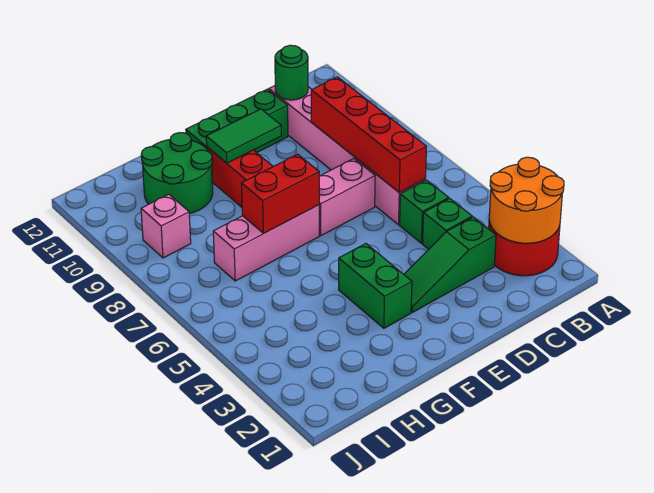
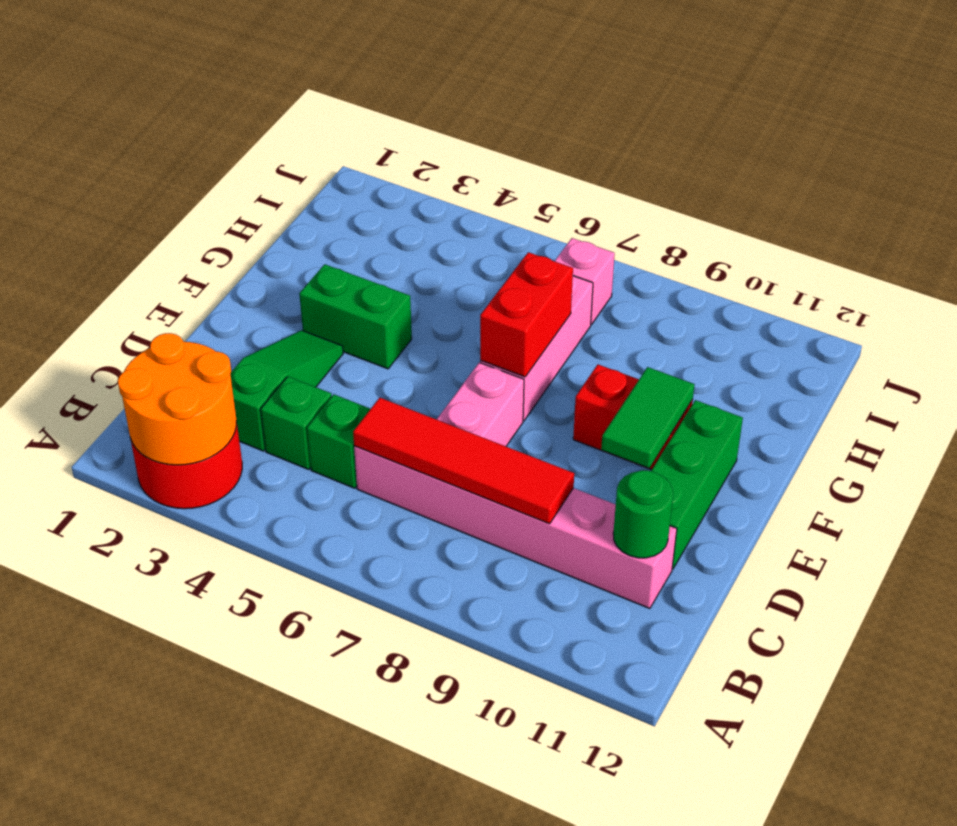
red 1x4 brick [311,77,426,193] -> red 1x4 tile [353,398,574,524]
green 2x2 round brick [141,133,213,214] -> none
pink 1x1 brick [141,194,191,258] -> pink 1x1 brick moved to [555,238,615,325]

